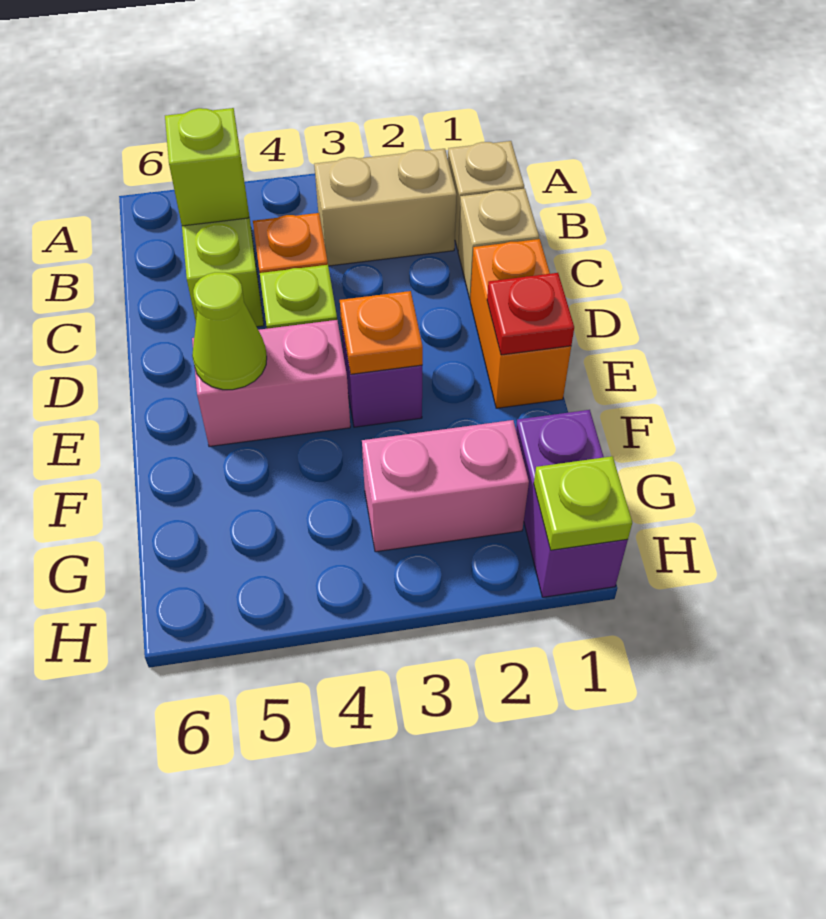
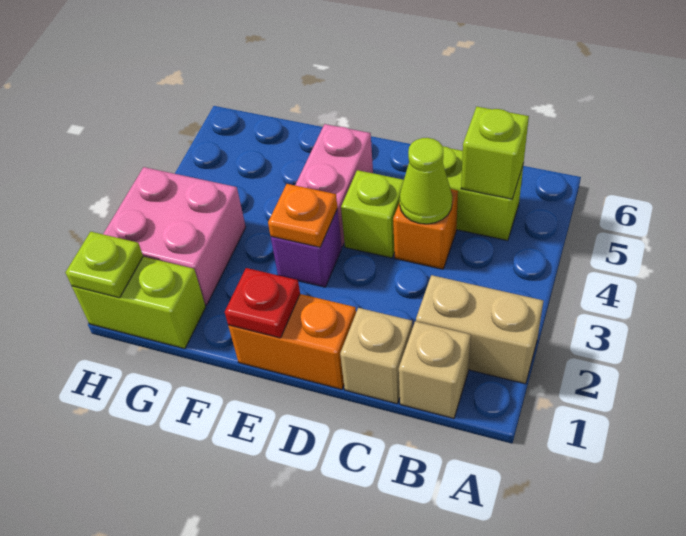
tan 1x2 brick [314,149,457,266] -> tan 1x2 brick turned to [416,275,543,384]
lime 1x1 cone [192,272,267,390] -> lime 1x1 cone moved to [399,138,452,224]
purple 1x2 brick [516,410,628,597] -> lime 1x2 brick [72,257,206,349]
pink 1x2 brick [362,420,529,552] -> pink 2x2 brick [103,167,246,305]

